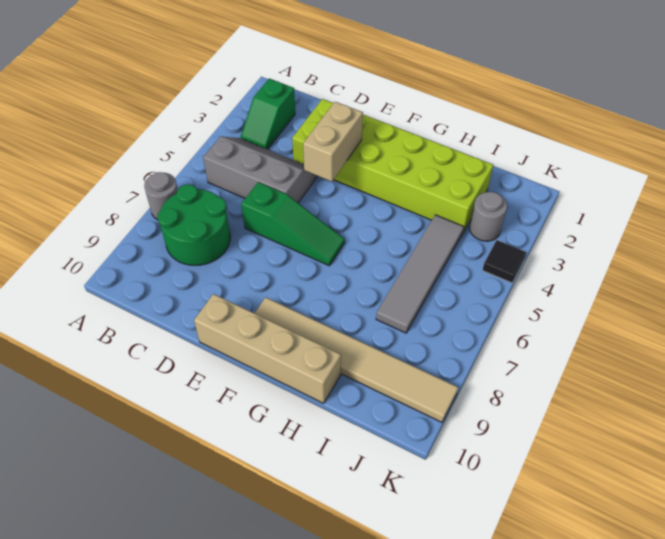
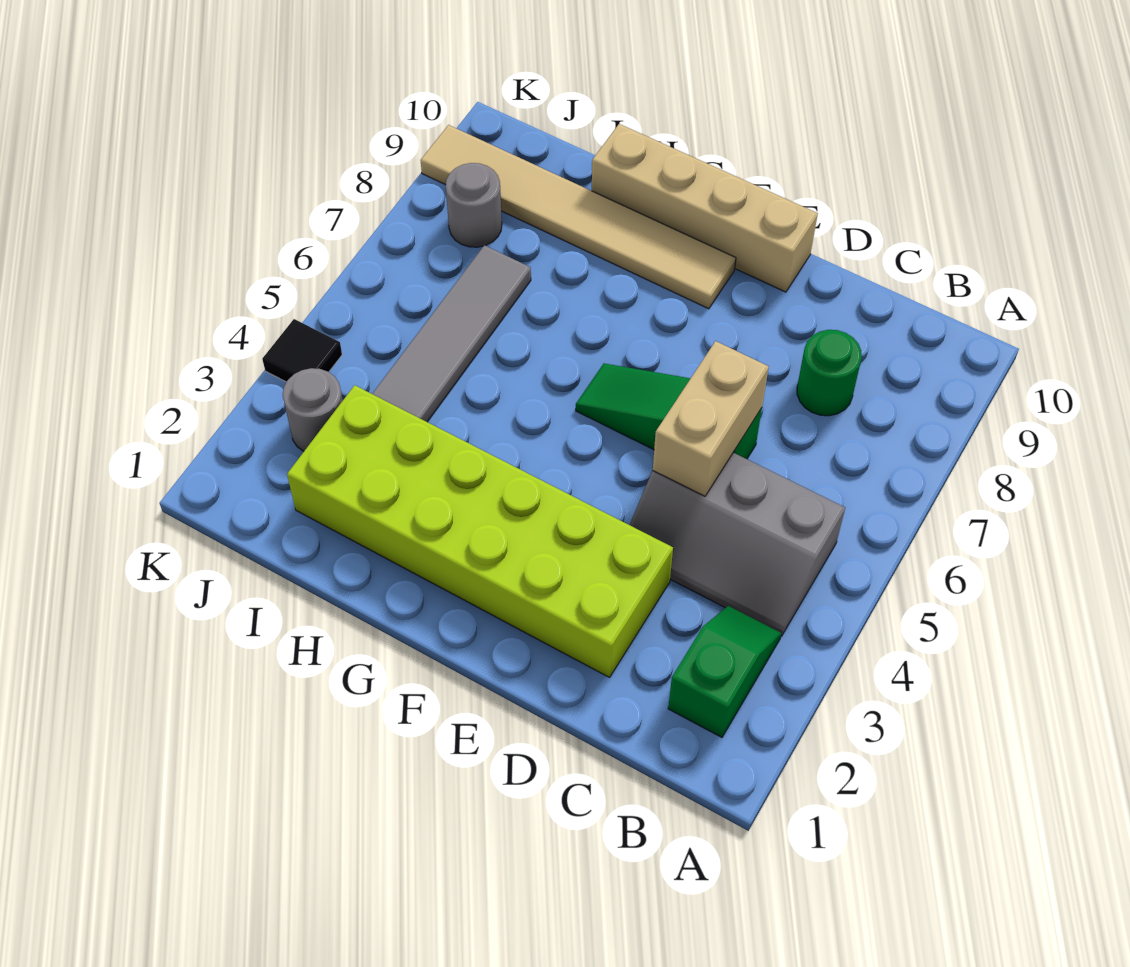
grey 1x1 round brick [144,172,178,220] -> grey 1x1 round brick moved to [446,163,502,247]
green 2x2 round brick [157,184,230,265] -> green 1x1 round brick [797,330,862,416]
tan 1x2 brick [303,102,363,182] -> tan 1x2 brick moved to [653,341,769,496]

